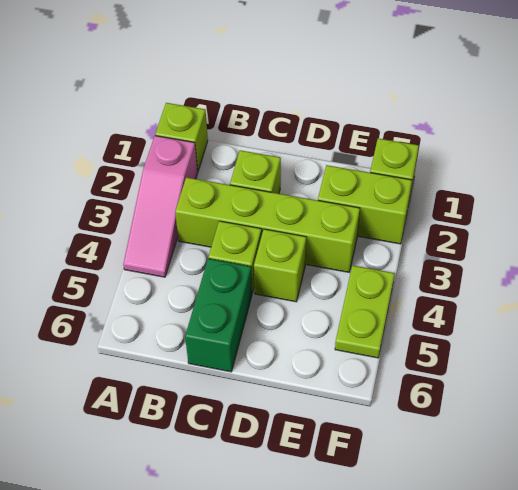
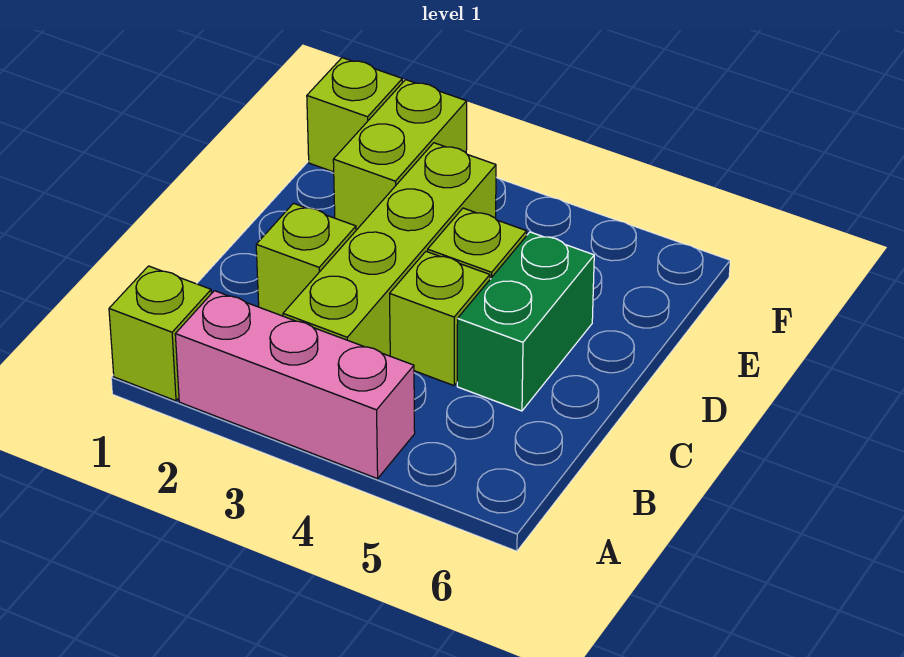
pink 1x3 slope [123,136,198,277] -> pink 1x3 brick [175,291,415,479]
green 1x2 brick [185,259,252,372] -> green 1x2 brick turned to [457,232,594,411]
lime 1x2 plate [335,265,395,358] -> none

